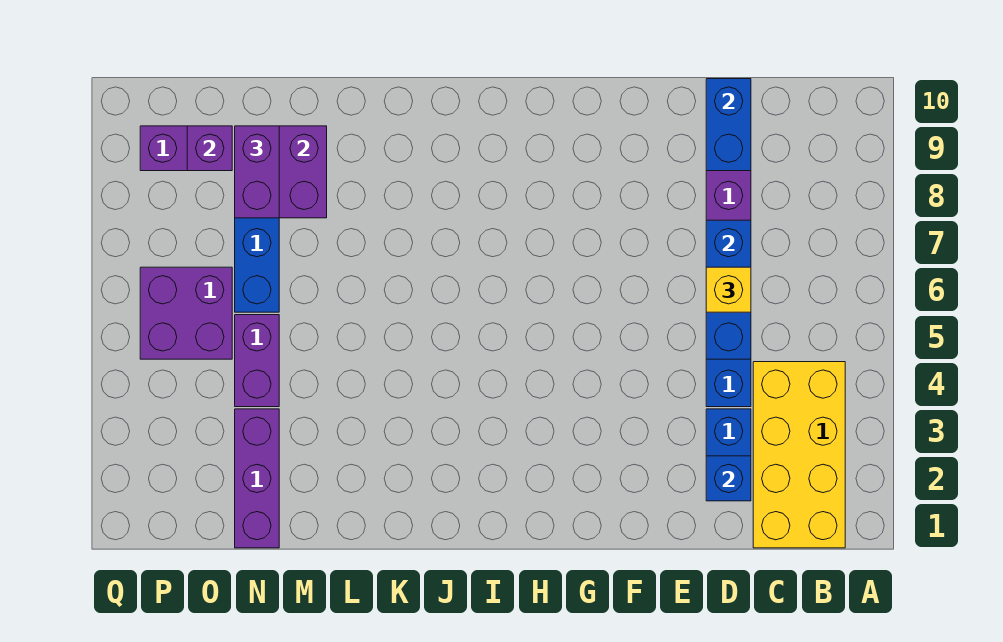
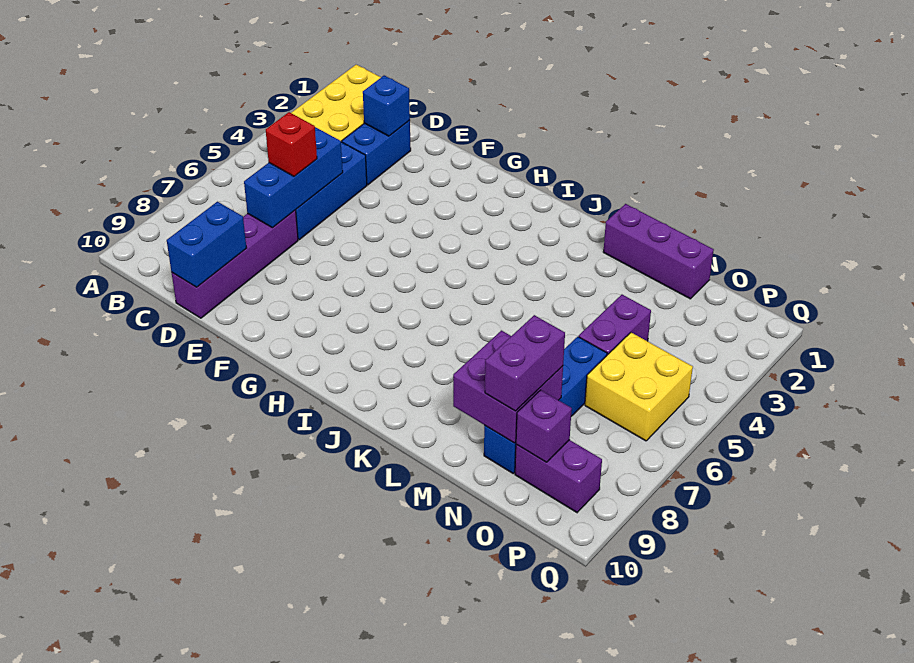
yellow 1x1 brick [706,267,751,312] -> red 1x1 brick [266,112,317,176]
purple 1x3 brick [235,409,279,548] -> purple 1x3 brick turned to [603,204,714,299]
purple 2x2 brick [140,267,232,359] -> yellow 2x2 brick [585,333,693,441]

